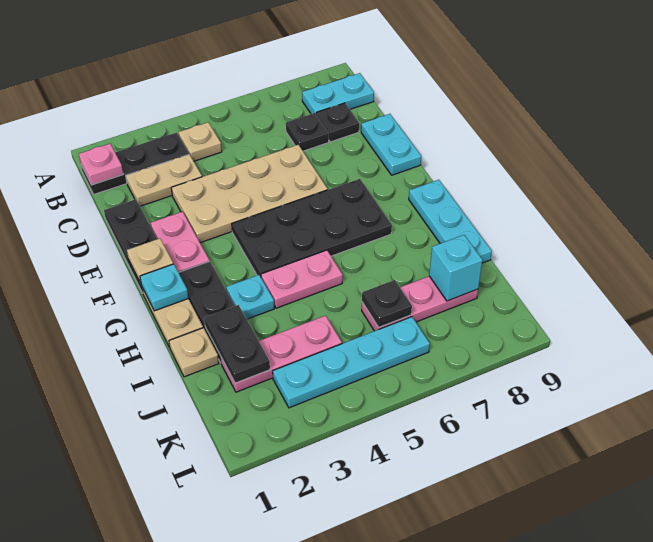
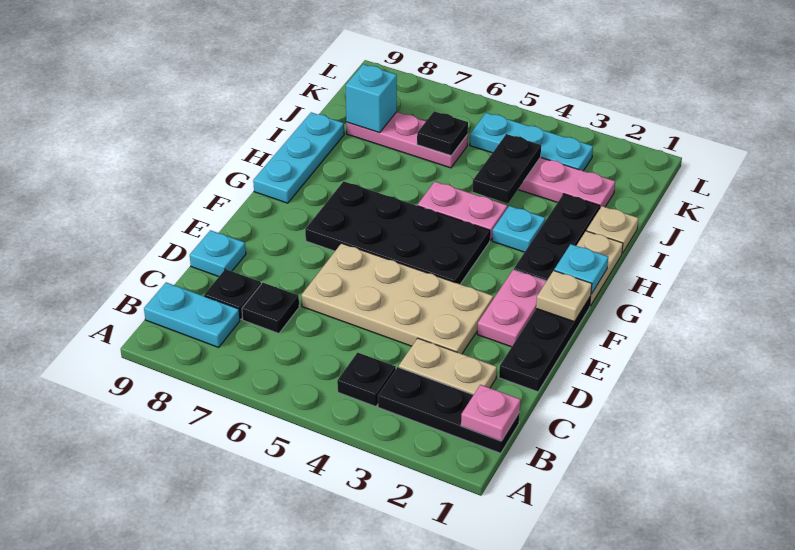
tan 1x1 plate [179,122,222,161] -> black 1x1 plate [337,352,396,406]
cyan 1x2 plate [361,114,421,175] -> cyan 1x1 plate [190,230,246,277]
black 1x2 plate [204,305,270,383] -> black 1x2 plate moved to [473,134,541,203]
cyan 1x4 plate [273,317,430,408] -> cyan 1x3 plate [470,113,593,171]

